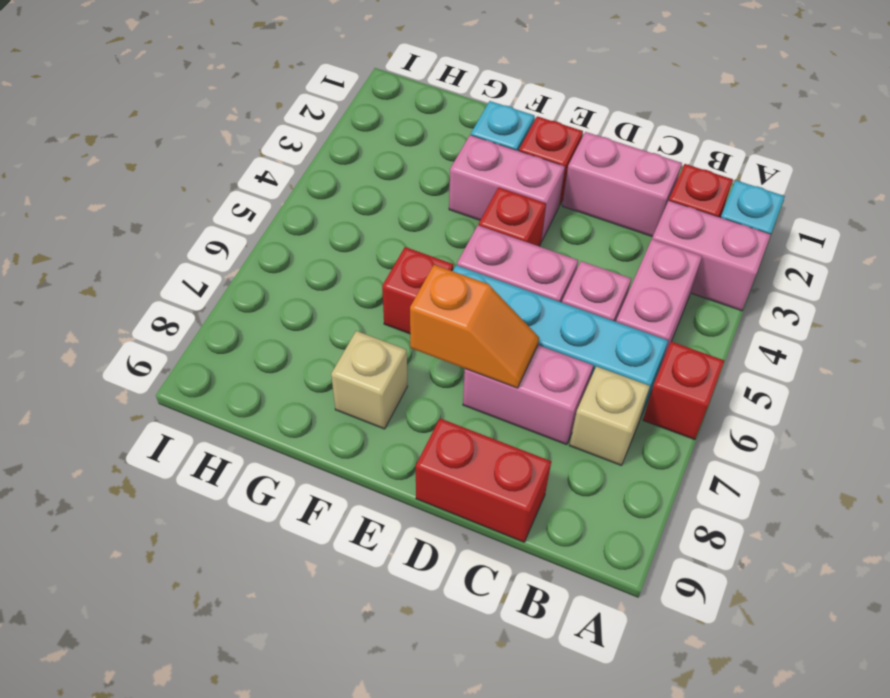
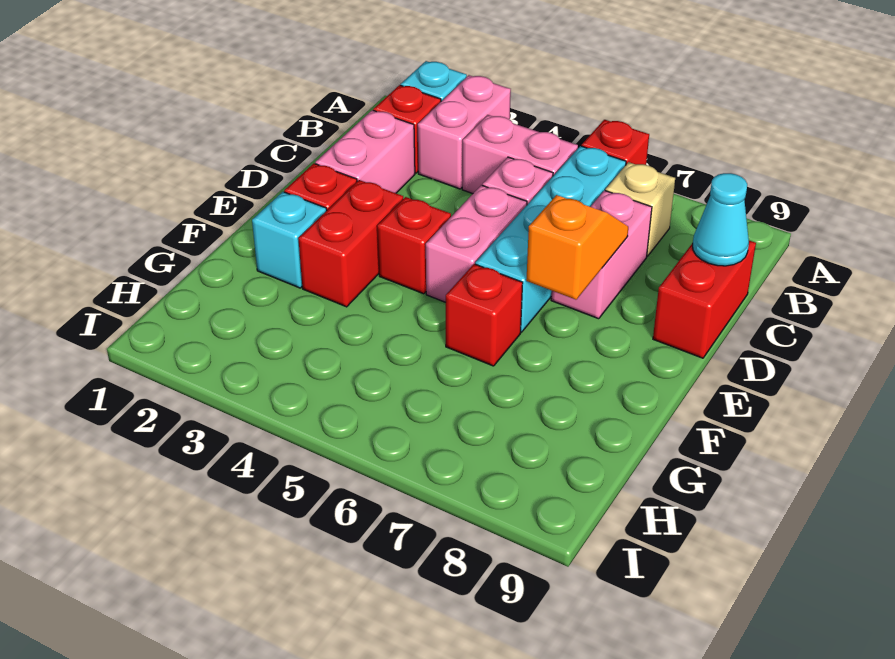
none -> cyan 1x1 cone [693,173,749,266]
pink 1x2 brick [449,135,565,242] -> red 1x2 brick [298,180,403,307]
tan 1x1 brick [331,331,407,429] -> none

